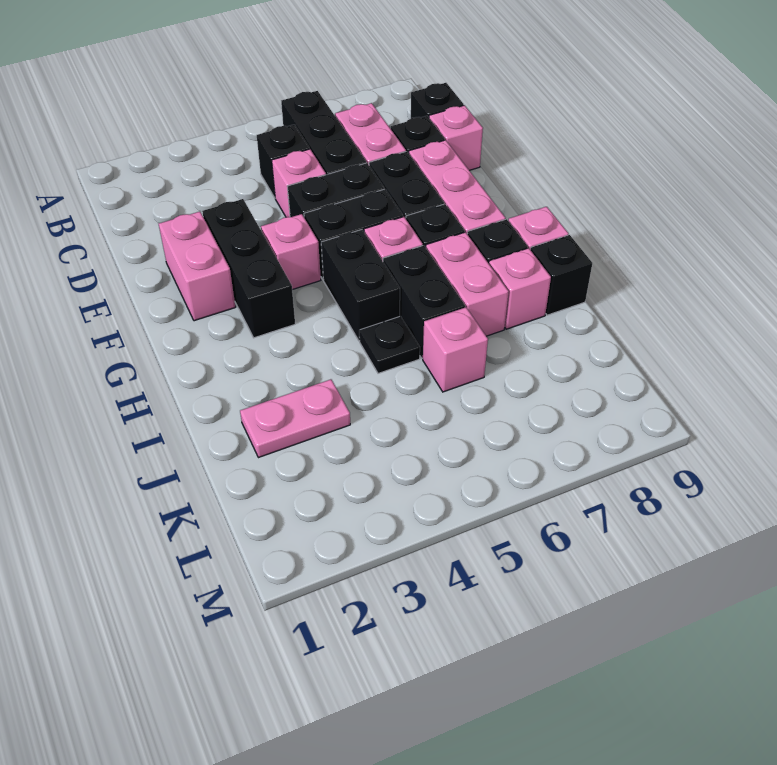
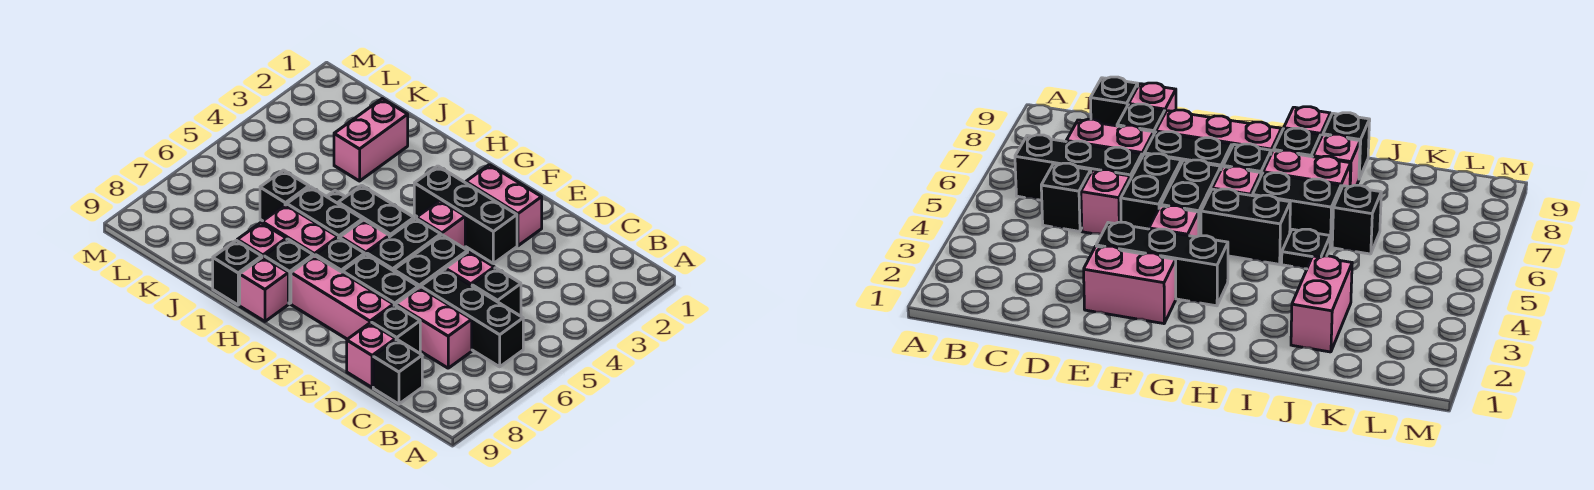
pink 1x2 plate [240,379,350,458] -> pink 1x2 brick [334,99,408,181]
pink 1x1 brick [423,307,488,392] -> black 1x1 brick [260,170,309,221]

